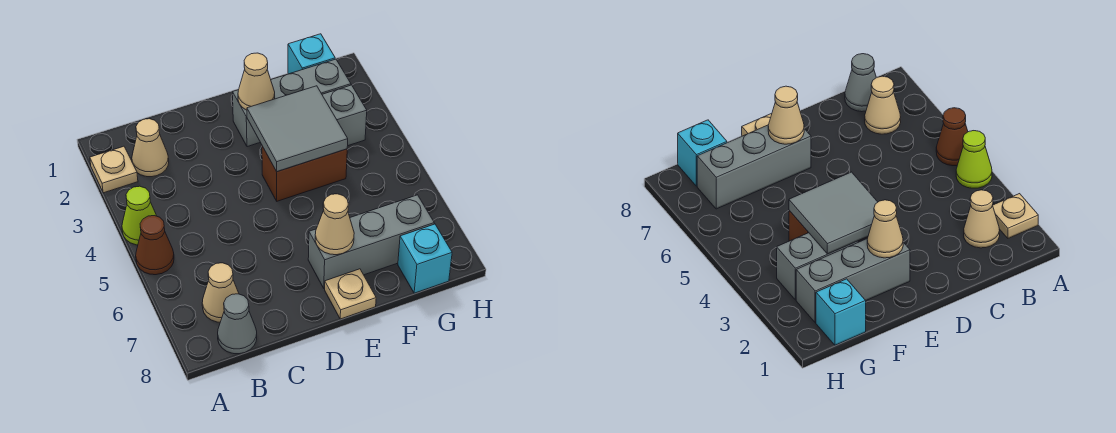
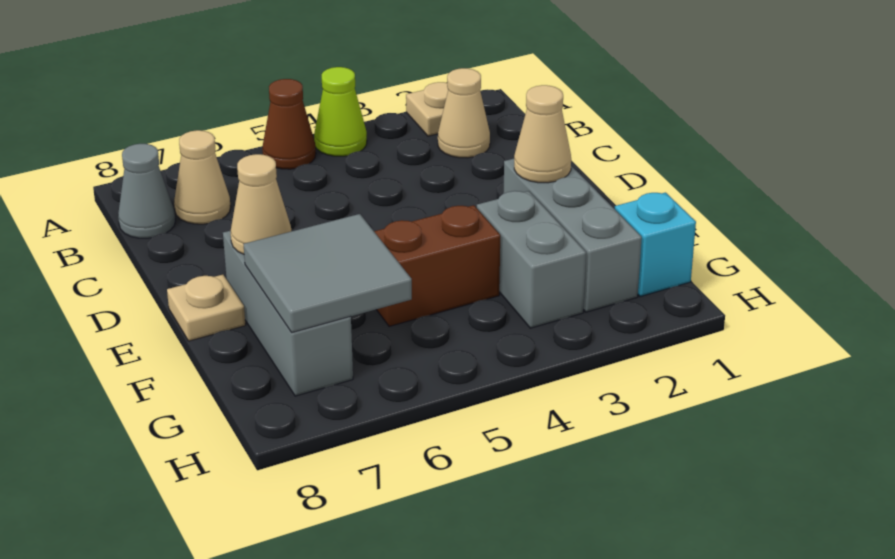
grey 2x2 tile [247,86,348,172] -> grey 2x2 tile moved to [243,214,412,333]
brown 1x2 brick [262,146,347,201] -> brown 1x2 brick turned to [374,205,500,327]
cyan 1x1 brick [398,224,452,293] -> none

